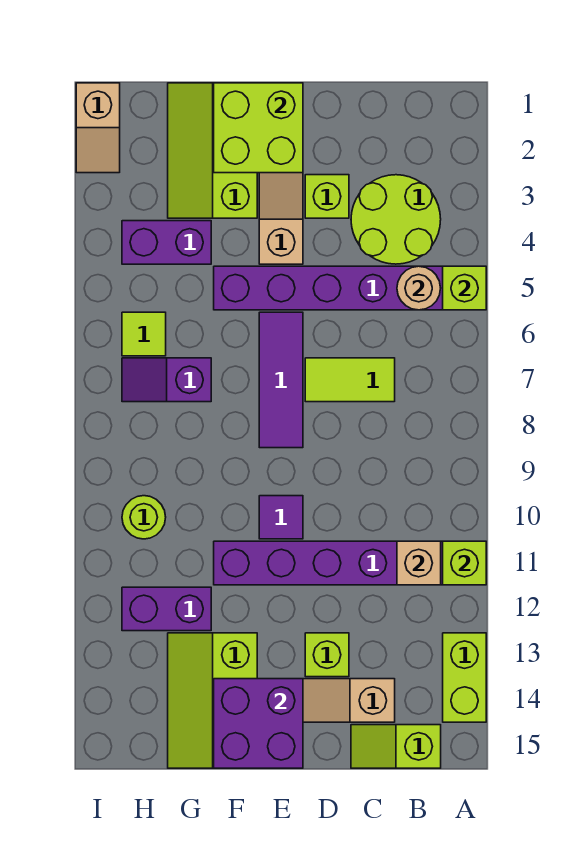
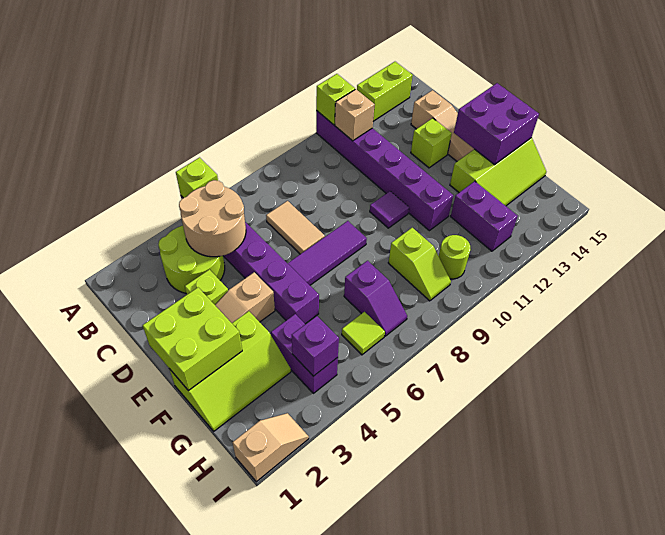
tan 1x1 round brick [397,266,441,310] -> tan 2x2 round brick [179,180,246,257]
lime 1x2 slope [351,725,441,768] -> lime 1x2 slope moved to [388,228,451,301]
lime 1x2 tile [305,358,395,402] -> tan 1x2 tile [266,201,325,254]
none -> purple 1x1 brick [292,316,339,376]

